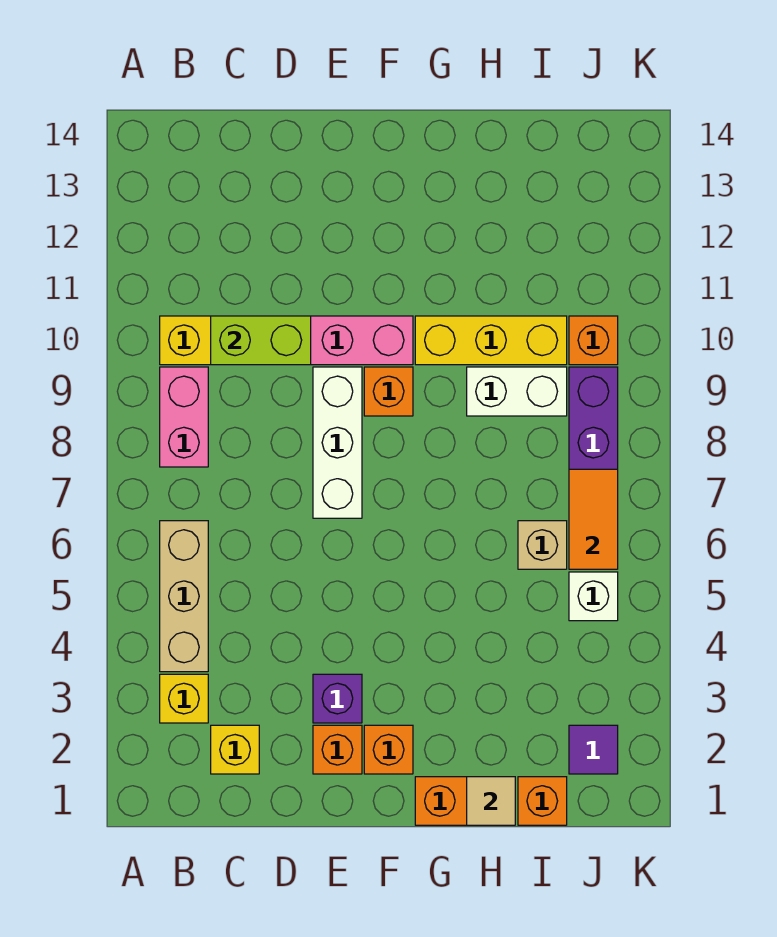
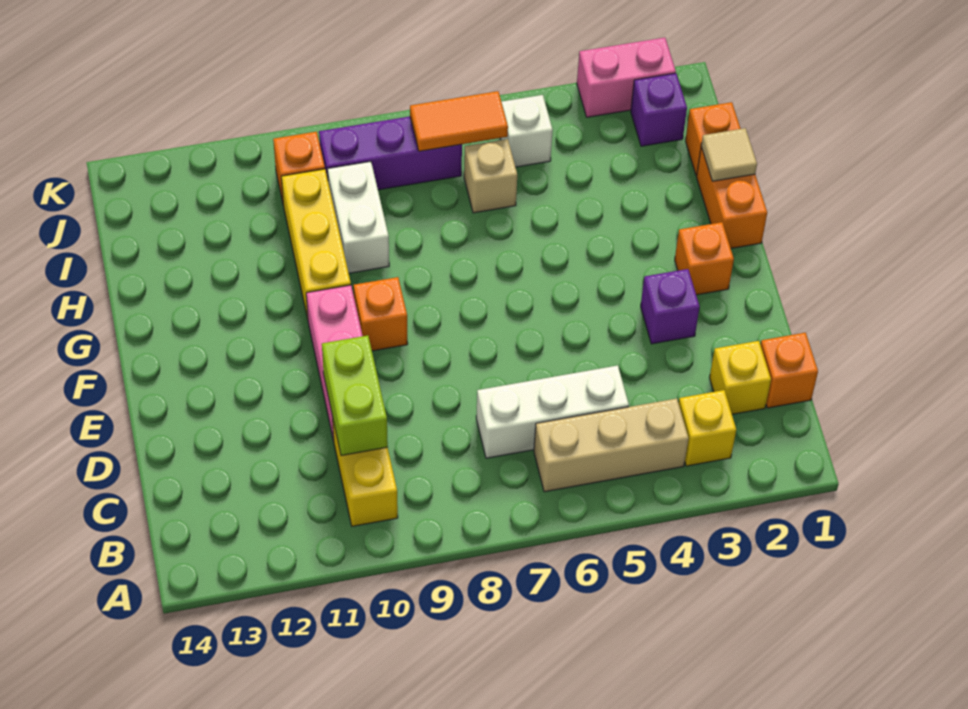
pink 1x2 brick [160,367,208,467] -> pink 1x2 brick moved to [577,38,676,117]
orange 1x1 brick [313,725,362,774] -> orange 1x1 brick moved to [760,333,818,408]
white 1x3 brick [313,367,362,518] -> white 1x3 brick moved to [476,366,629,458]
purple 1x1 tile [569,725,618,774] -> purple 1x1 brick [631,73,687,146]

